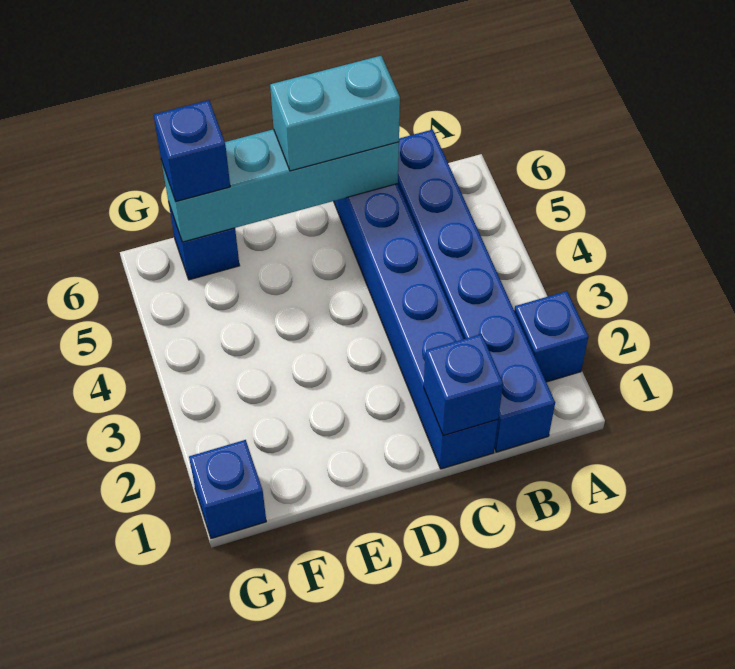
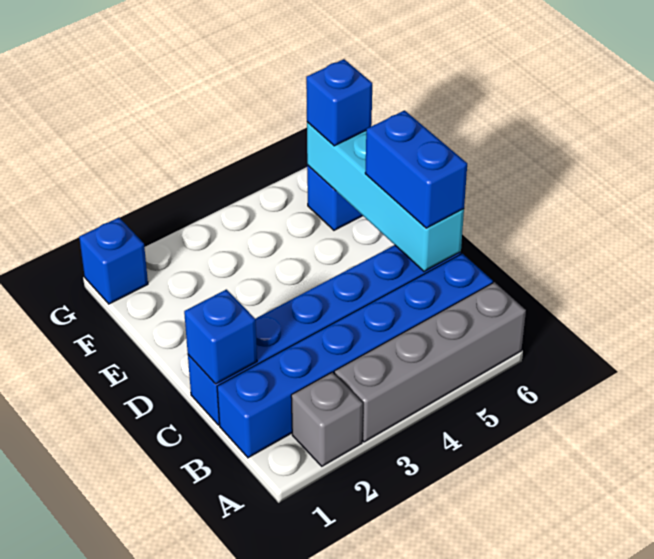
blue 1x1 brick [514,291,588,382] -> grey 1x1 brick [291,372,363,466]
none -> grey 1x4 brick [334,282,526,442]
cyan 1x2 brick [270,56,400,171] -> blue 1x2 brick [365,110,467,228]

